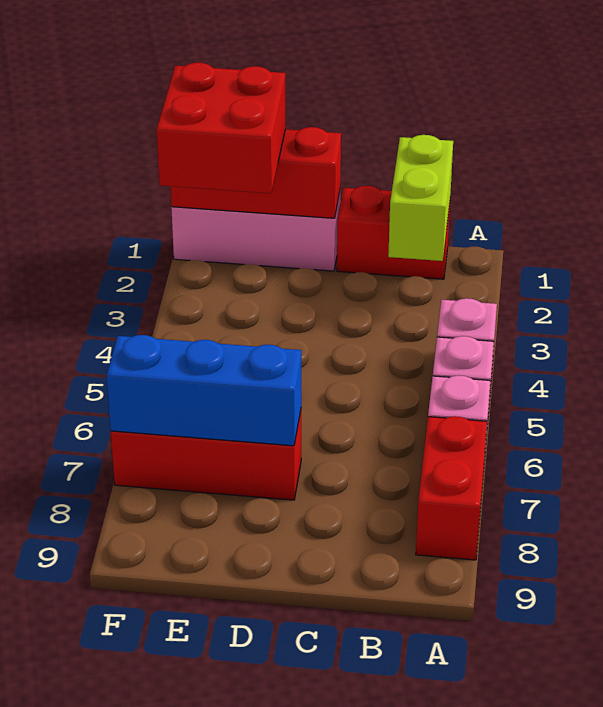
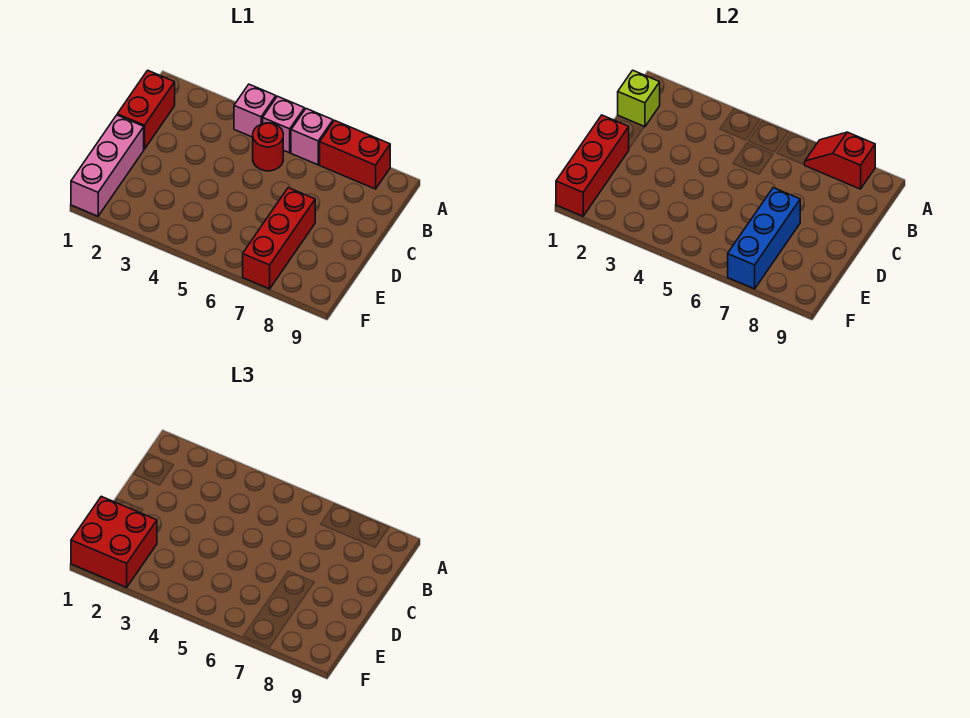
none -> red 1x2 slope [805,132,875,189]
lime 1x2 brick [388,135,453,261] -> lime 1x1 brick [618,70,660,127]
none -> red 1x1 round brick [253,123,283,171]

